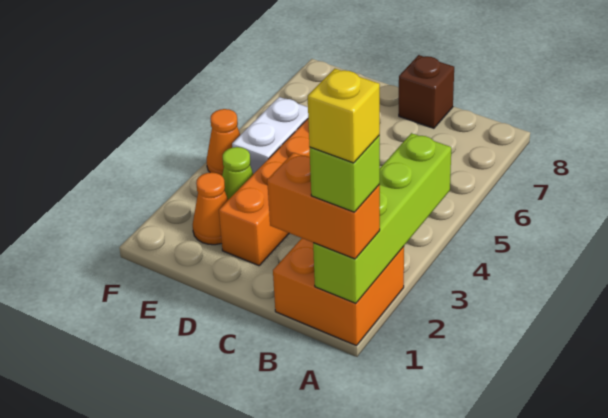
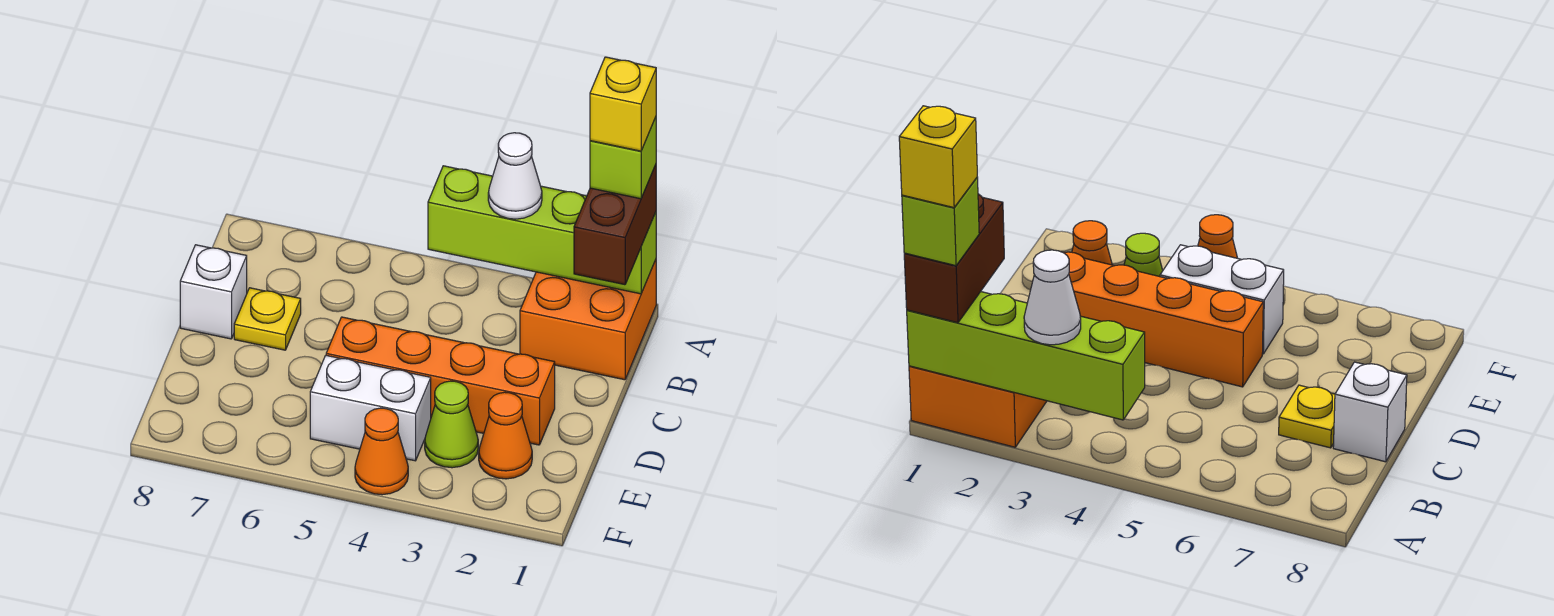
orange 1x2 brick [267,153,380,259] -> brown 1x2 brick [574,165,656,285]
none -> white 1x1 cone [488,133,542,219]
none -> yellow 1x1 plate [234,288,301,350]
brown 1x1 brick [399,55,454,128] -> white 1x1 brick [180,245,247,339]

